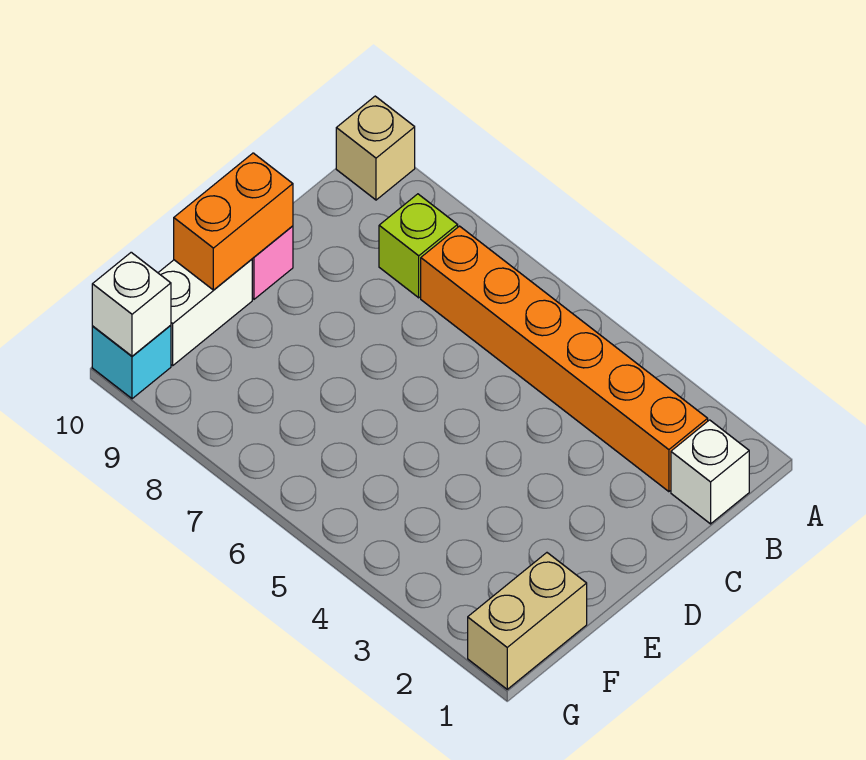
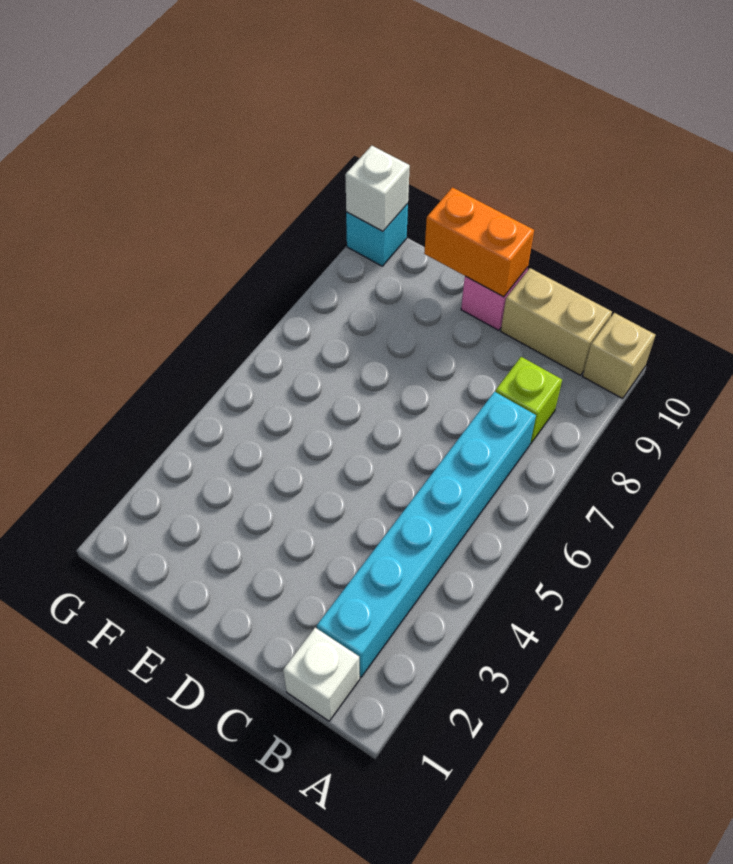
orange 1x6 brick [421,226,708,492] -> cyan 1x6 brick [317,392,536,677]
white 1x2 brick [158,259,252,365] -> none
tan 1x2 brick [468,553,587,689] -> tan 1x2 brick moved to [501,268,612,375]

